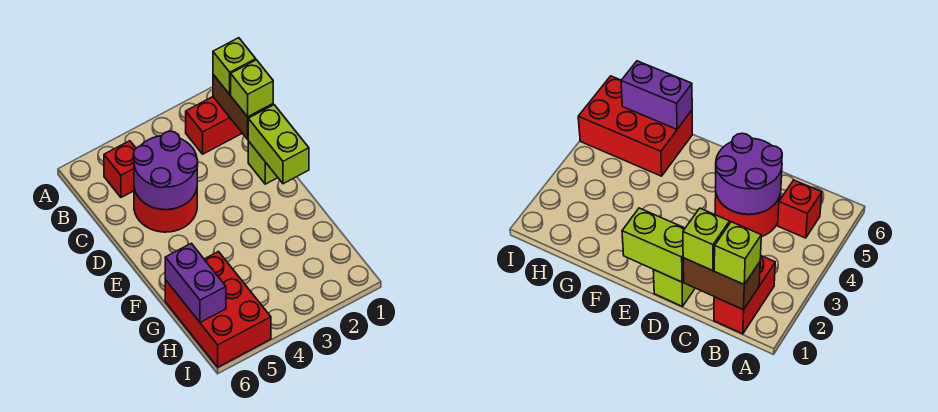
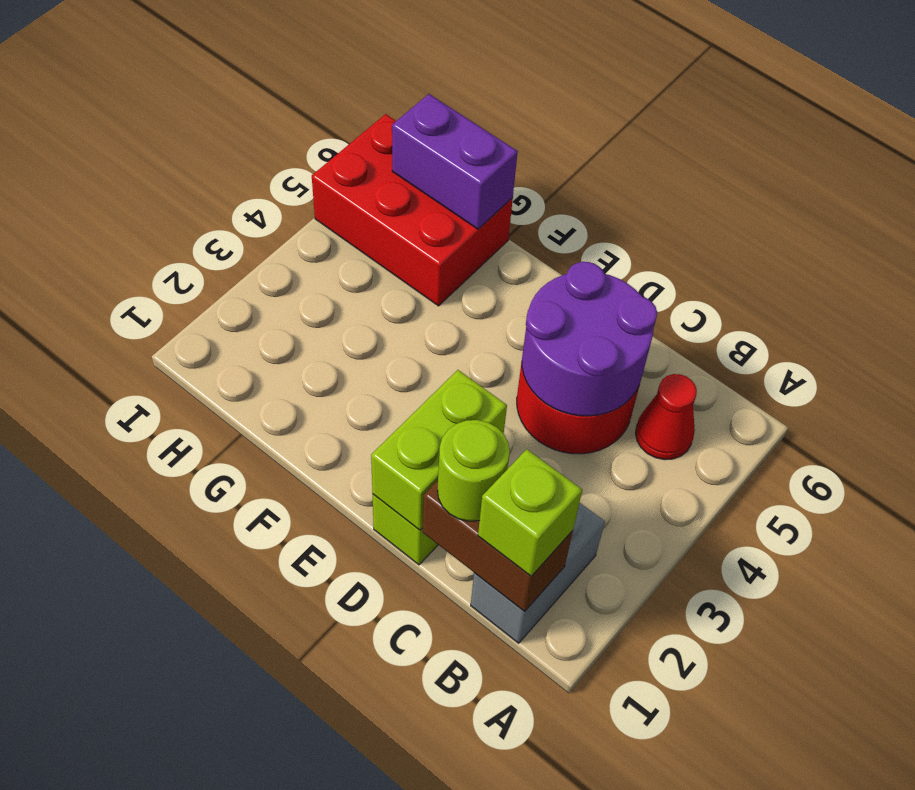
red 1x2 brick [186,97,242,154] -> grey 1x2 brick [471,503,605,643]
red 1x1 brick [104,141,136,197] -> red 1x1 cone [635,374,697,460]
lime 1x1 brick [231,60,273,117] -> lime 1x1 round brick [438,420,510,521]
lime 1x2 brick [248,105,309,184] -> lime 1x2 brick turned to [371,370,507,530]

